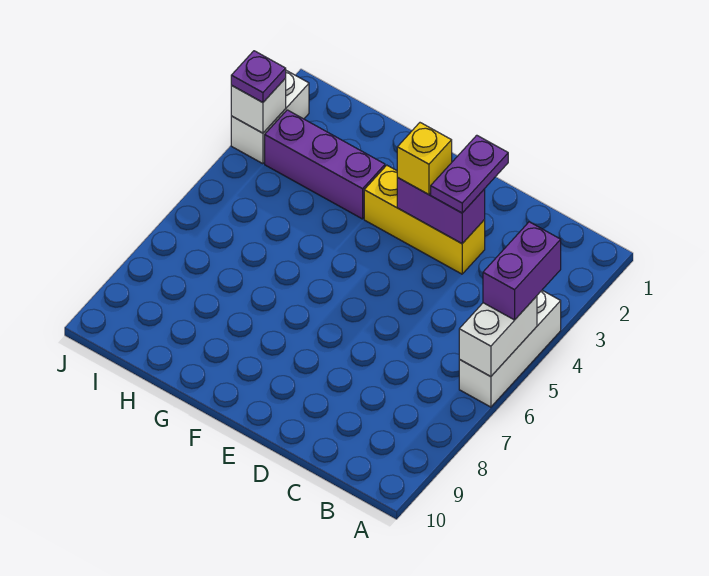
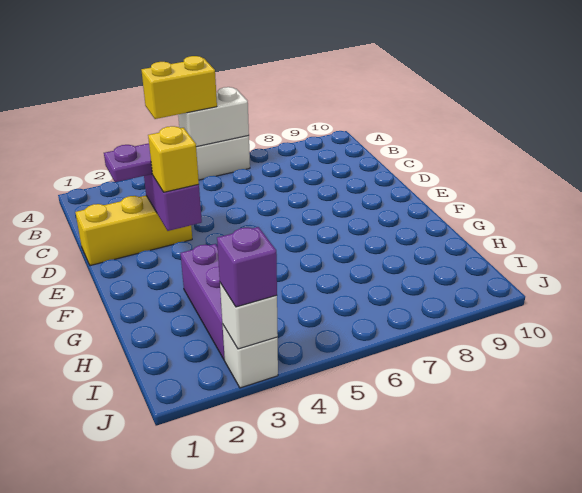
purple 1x2 brick [483,222,561,320] -> yellow 1x2 brick [141,56,217,119]
yellow 1x3 brick [364,165,485,274] -> yellow 1x3 brick turned to [75,196,192,266]
white 1x2 brick [231,71,309,164] -> white 1x1 brick [222,324,278,388]
purple 1x1 plate [231,51,286,102] -> purple 1x1 brick [217,227,277,307]

